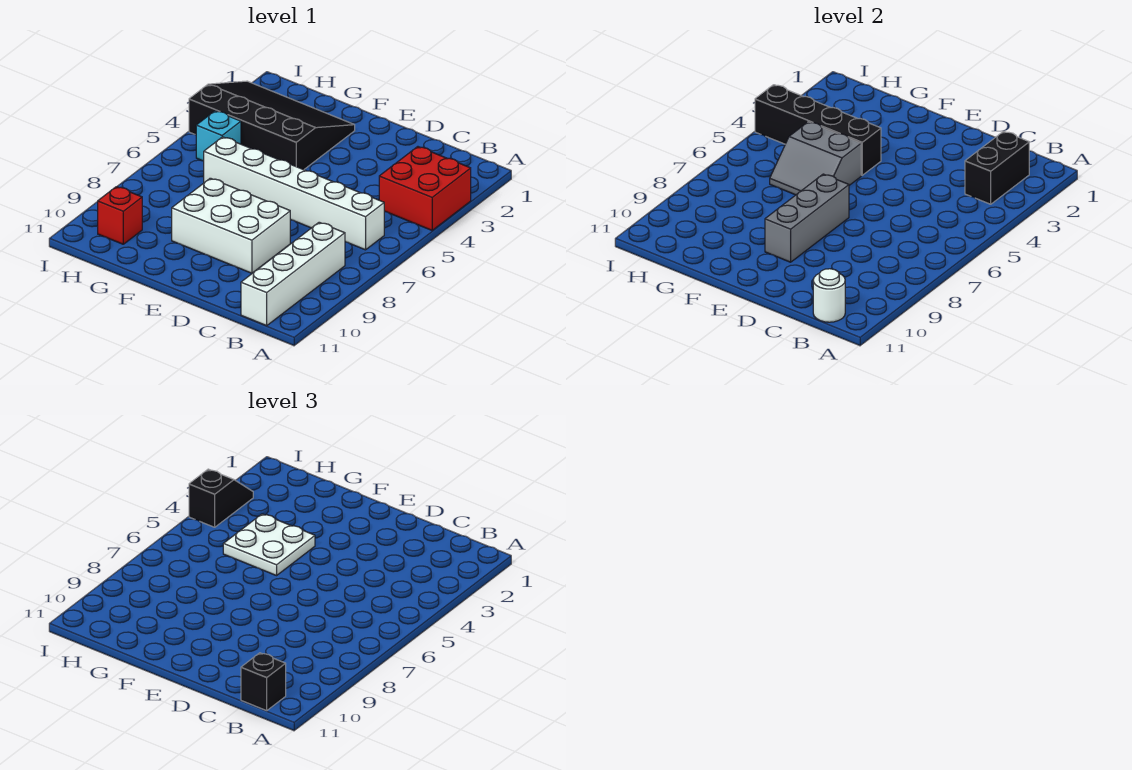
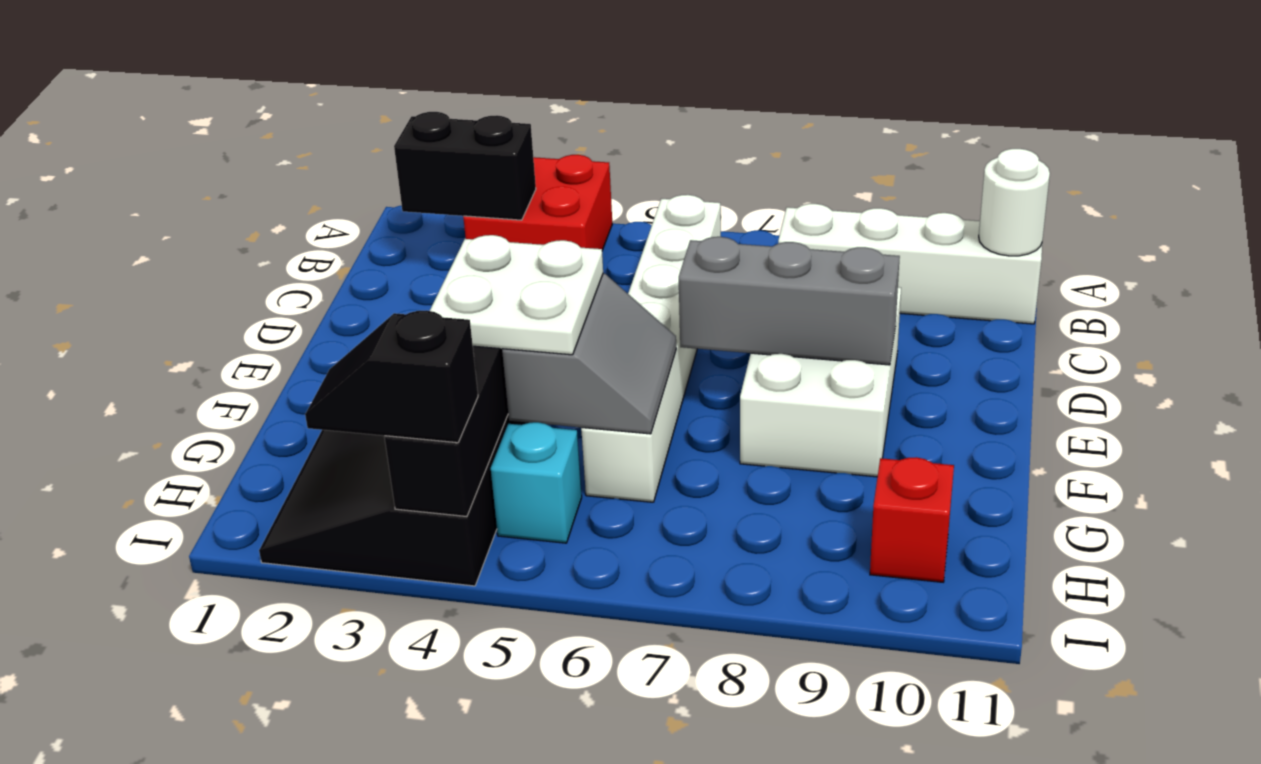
black 1x1 brick [241,653,286,711] -> none

